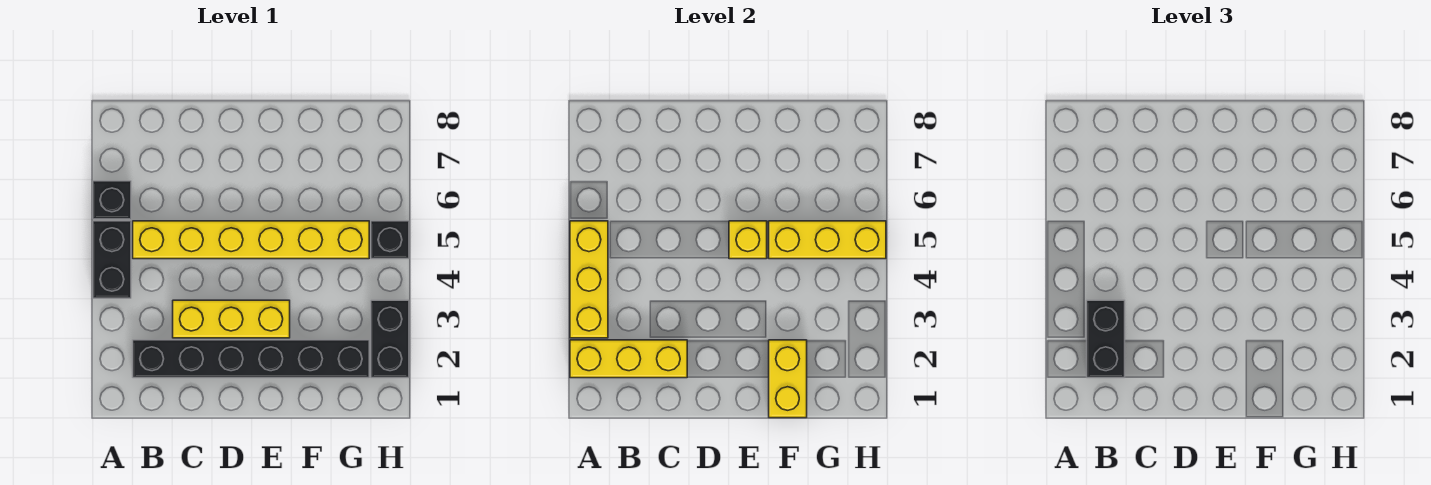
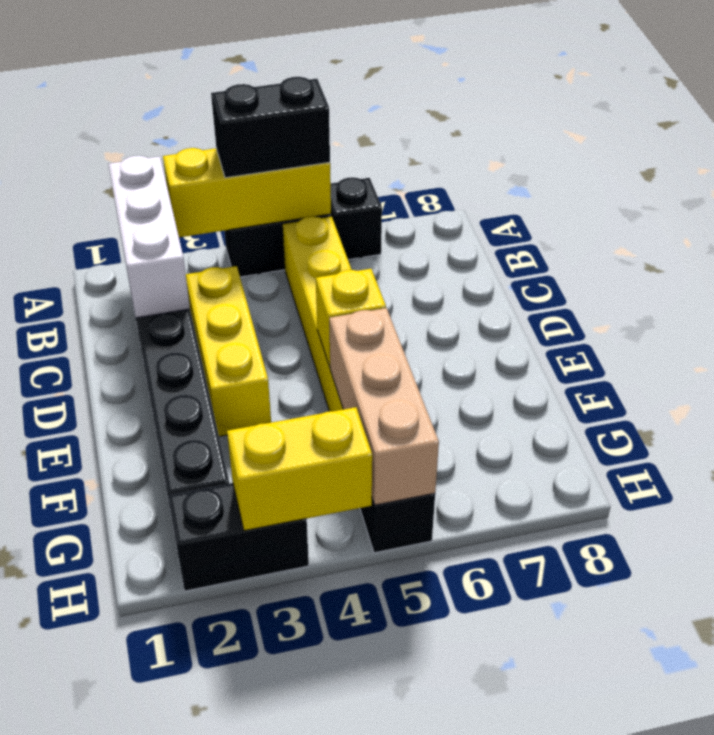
yellow 1x3 brick [570,340,687,378] -> white 1x3 brick [108,156,190,318]
black 1x2 brick [1087,300,1125,378] -> black 1x2 brick moved to [211,77,330,178]
yellow 1x2 brick [769,340,807,418] -> yellow 1x2 brick moved to [227,407,372,531]
yellow 1x3 brick [769,221,886,259] -> tan 1x3 brick [329,308,439,505]

